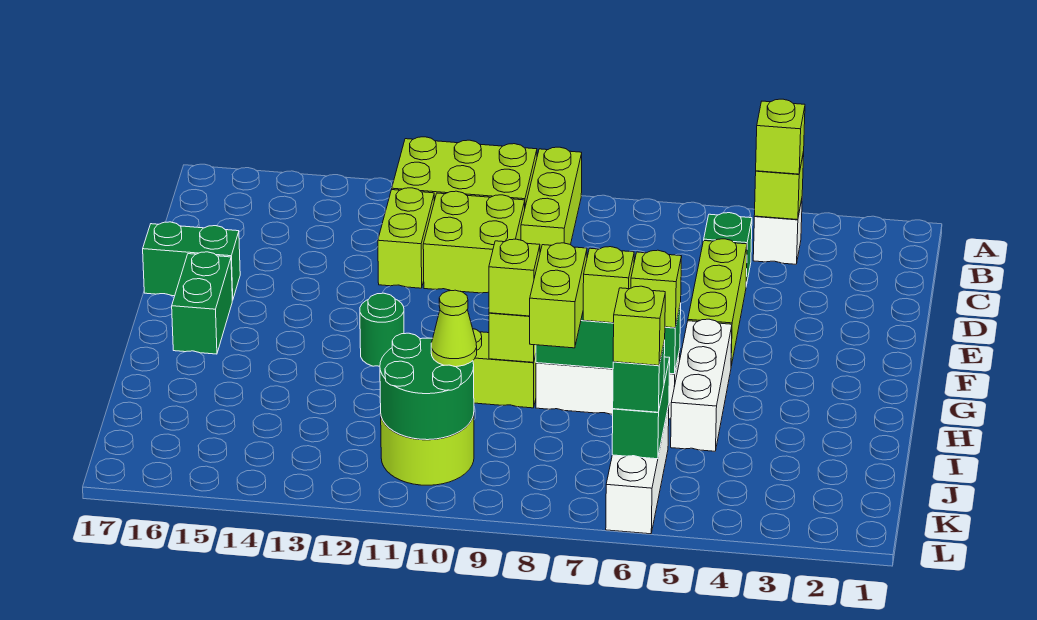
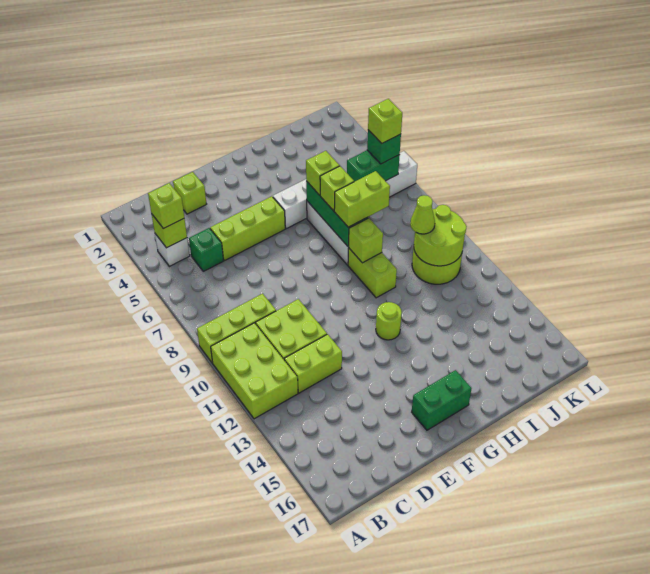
green 1x2 brick [143,222,240,300] -> none
green 1x1 round brick [360,293,404,366] -> lime 1x1 round brick [376,302,402,340]
lime 1x1 brick [489,239,540,316] -> lime 1x1 brick moved to [173,172,206,214]
green 2x2 round brick [380,333,474,440] -> lime 2x2 round brick [414,205,467,266]

